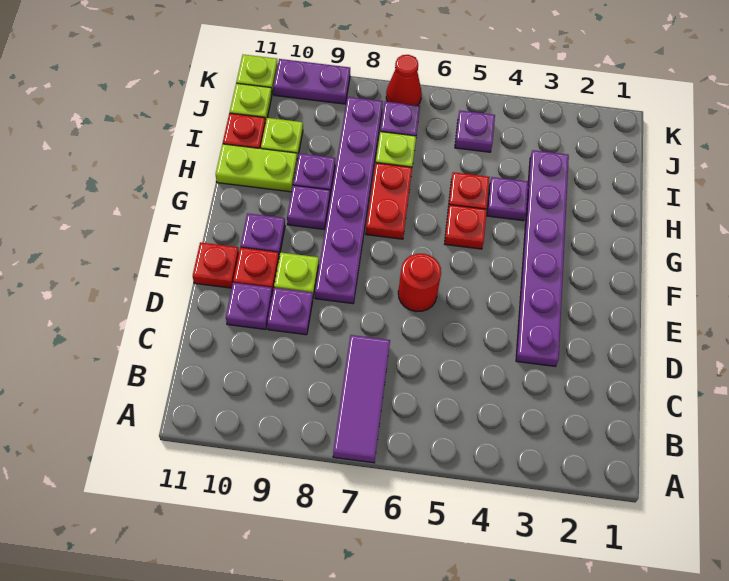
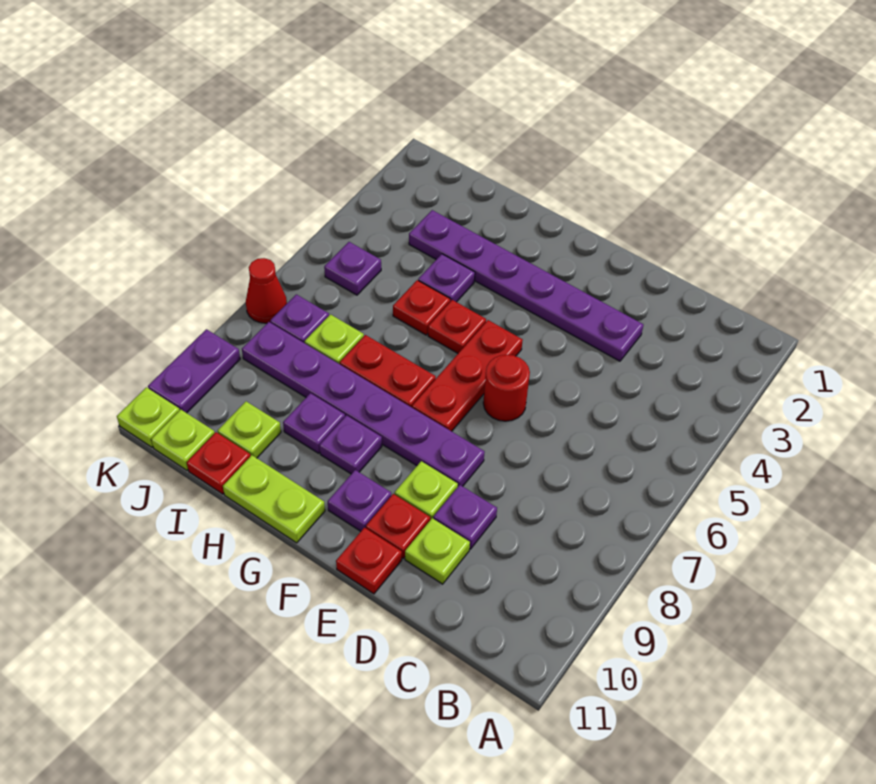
purple 1x3 tile [333,335,390,463] -> none
purple 1x1 plate [226,283,272,329] -> lime 1x1 plate [405,518,470,584]
none -> red 1x3 plate [412,320,523,431]
lime 1x2 plate [216,144,297,192] -> lime 1x2 plate turned to [223,455,325,543]

